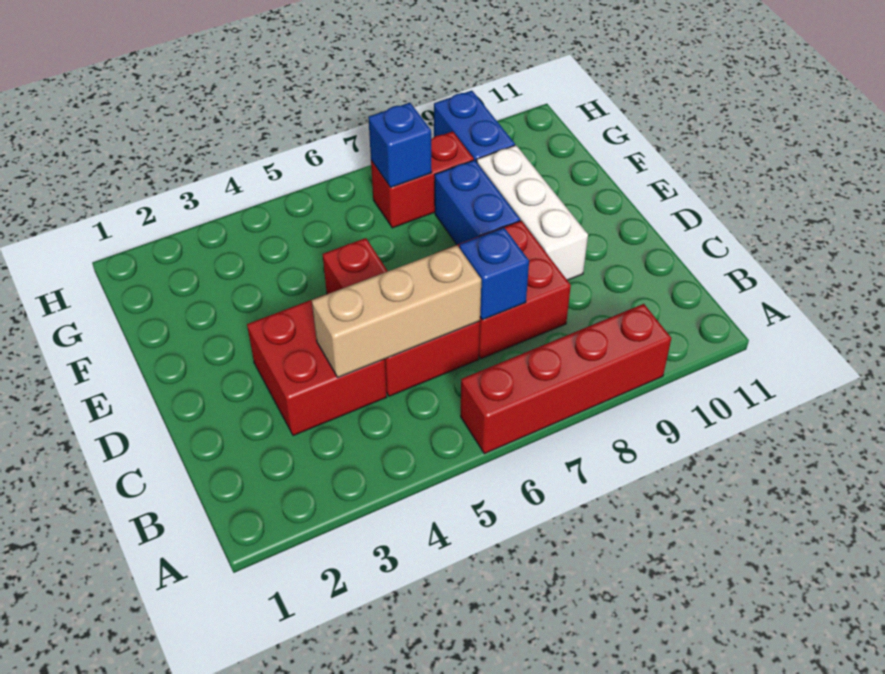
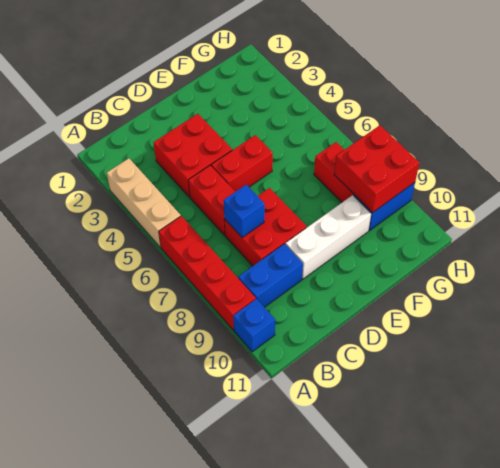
tan 1x3 brick [312,245,481,378] -> tan 1x3 brick moved to [107,158,181,248]
blue 1x2 brick [435,160,520,245] -> blue 1x2 brick moved to [238,244,303,307]
blue 1x1 brick [368,103,432,188] -> blue 1x1 brick moved to [233,299,275,352]
none -> red 2x2 brick [334,125,419,213]

